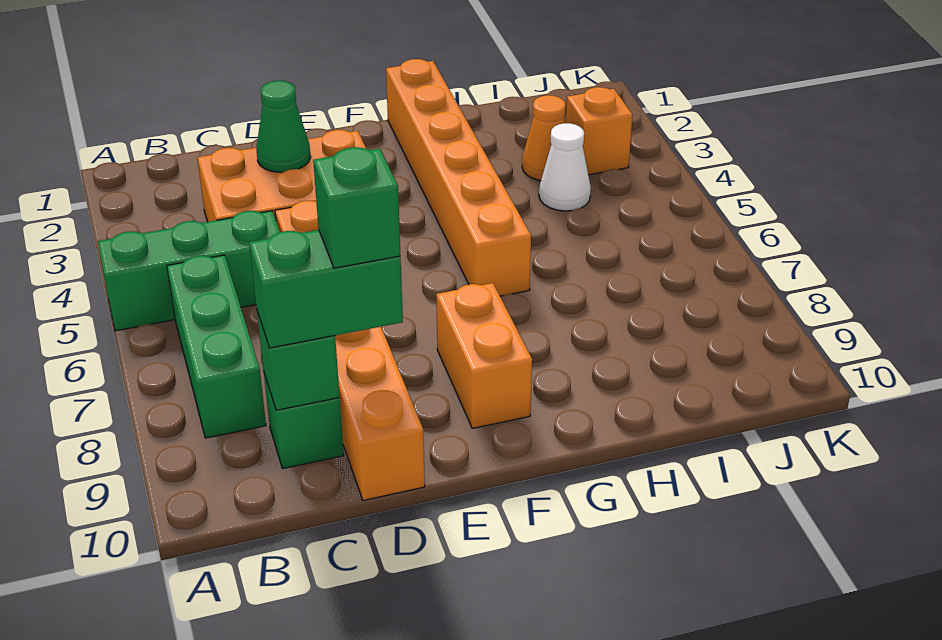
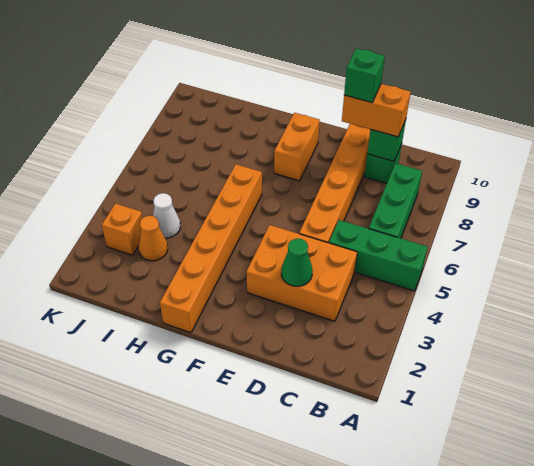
green 1x2 brick [249,230,403,348] -> orange 1x2 brick [342,84,411,137]

